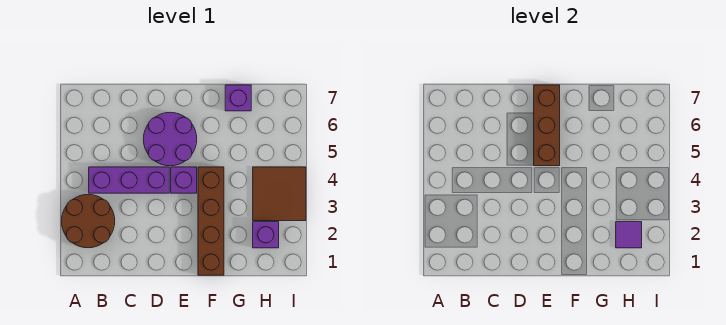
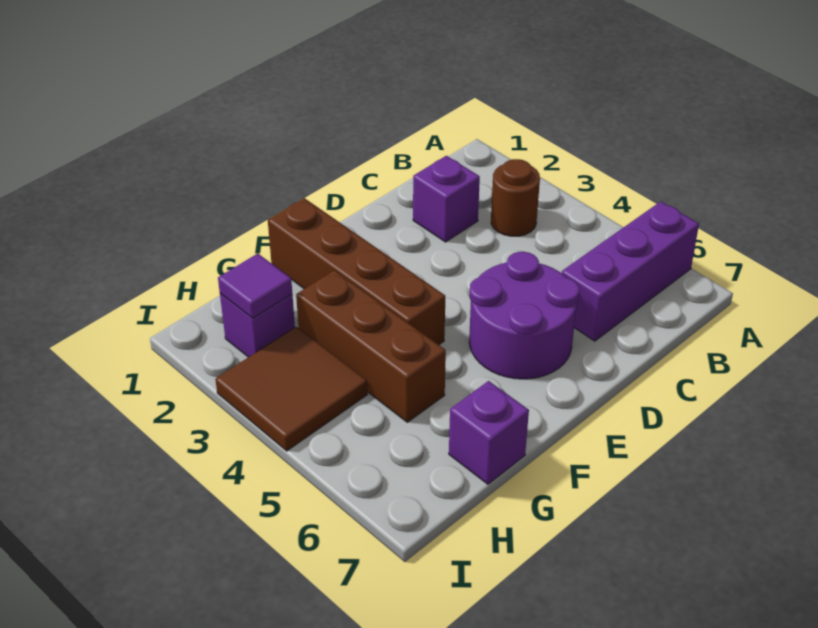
brown 2x2 round brick [61,195,115,248] -> brown 1x1 round brick [491,159,540,236]
purple 1x3 brick [89,167,169,193] -> purple 1x3 brick moved to [562,201,699,341]
purple 1x1 brick [171,167,197,193] -> purple 1x1 brick moved to [413,156,480,242]
brown 1x3 brick [534,85,560,166] -> brown 1x3 brick moved to [296,270,446,422]

